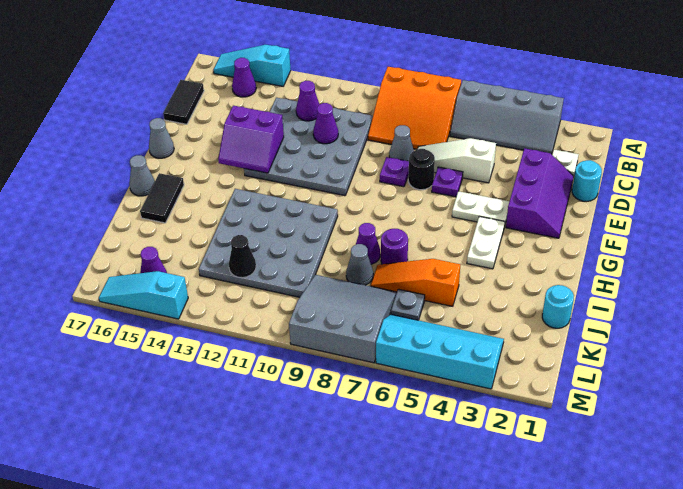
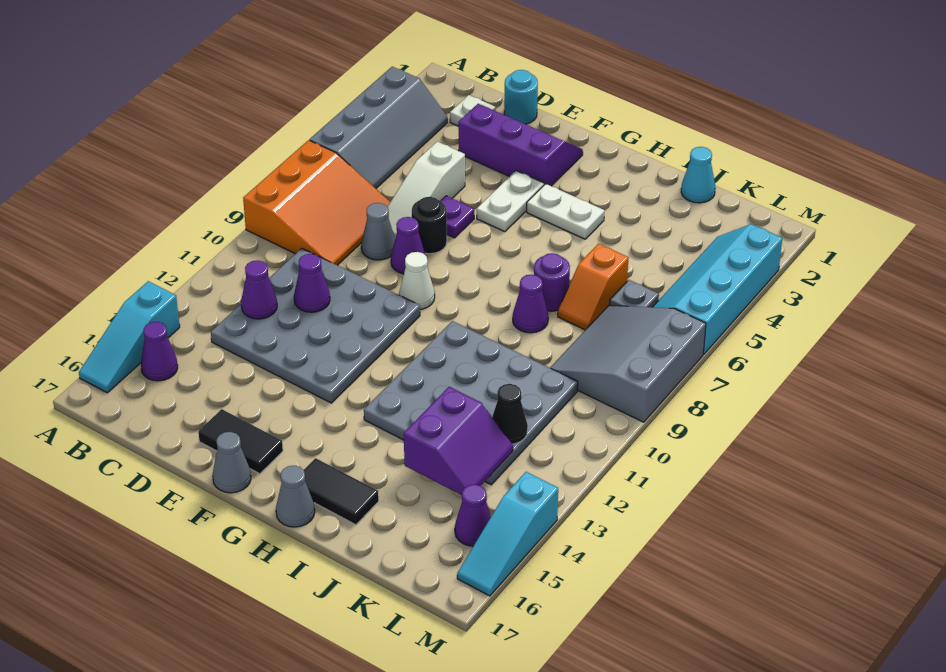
black 1x2 tile [163,80,204,124] -> black 1x2 tile moved to [198,409,283,474]
purple 1x1 plate [380,157,409,187] -> purple 1x1 cone [391,217,425,274]
purple 2x2 slope [218,106,284,173] -> purple 2x2 slope moved to [404,387,513,495]
none -> white 1x1 cone [399,252,435,309]
cyan 1x1 round brick [542,285,574,328] -> cyan 1x1 cone [681,147,715,203]
orange 1x3 slope [371,259,460,306] -> orange 1x2 slope [558,244,629,330]
grey 1x1 cone [346,244,373,285] -> none

